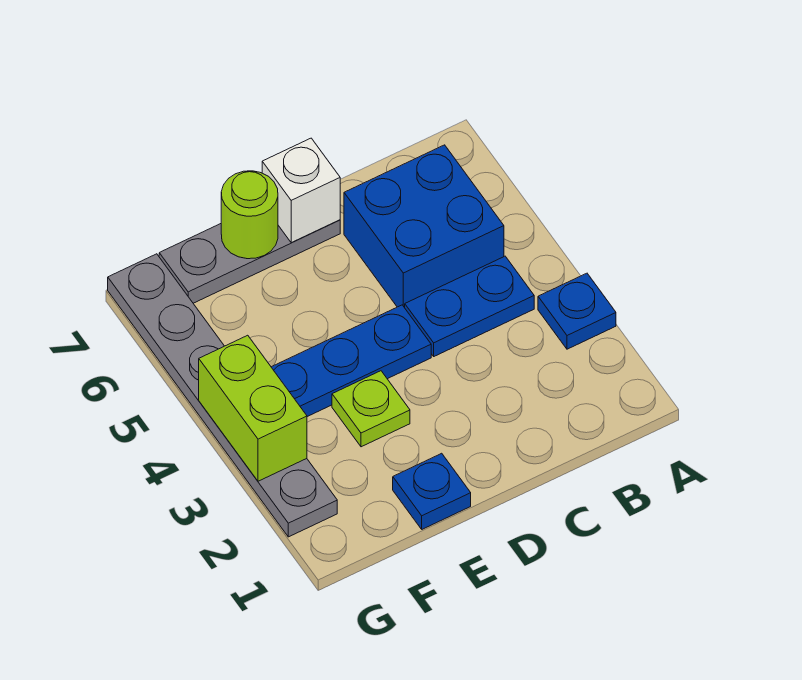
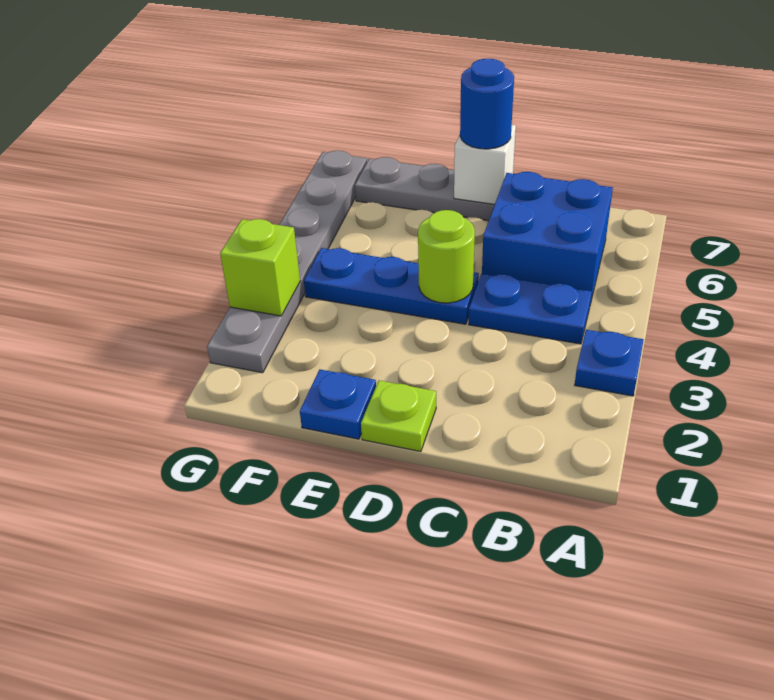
none -> blue 1x1 round brick [460,59,514,149]
lime 1x1 plate [332,371,410,447] -> lime 1x1 plate moved to [361,381,436,452]
lime 1x1 round brick [221,171,278,259] -> lime 1x1 round brick moved to [418,210,475,303]
lime 1x2 brick [199,335,307,481] -> lime 1x1 brick [220,219,300,316]

